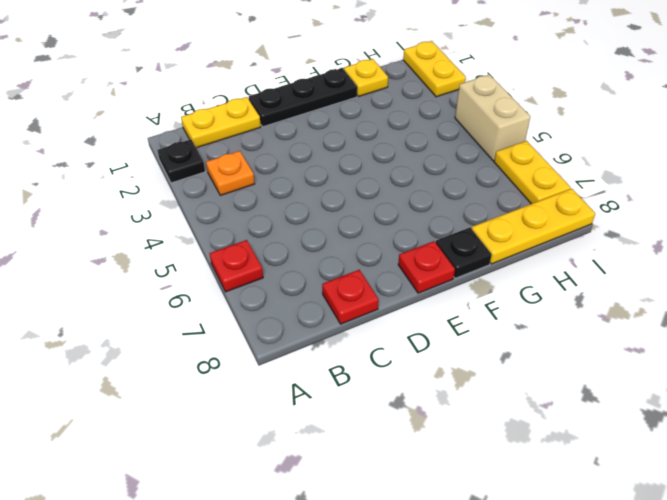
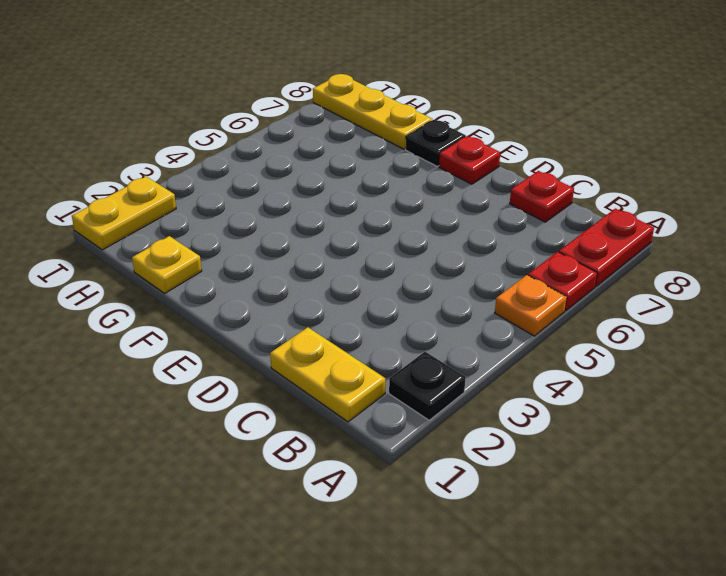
none -> red 1x2 plate [559,208,654,286]
orange 1x1 plate [206,151,255,195] -> orange 1x1 plate moved to [495,275,567,336]
black 1x3 plate [249,68,357,127] -> none
tan 1x2 brick [455,75,531,161] -> none
yellow 1x2 plate [494,141,571,204] -> none

